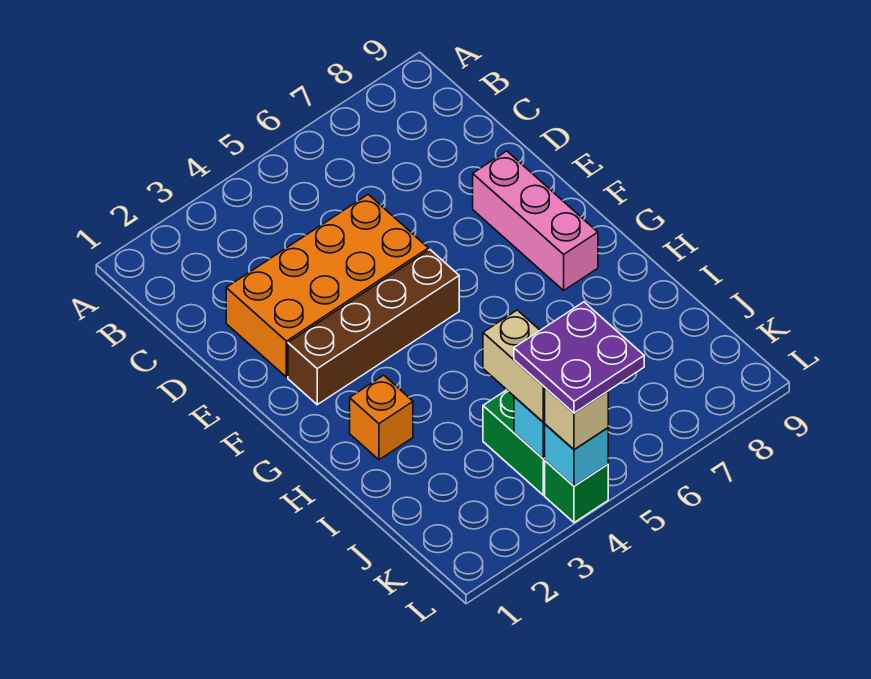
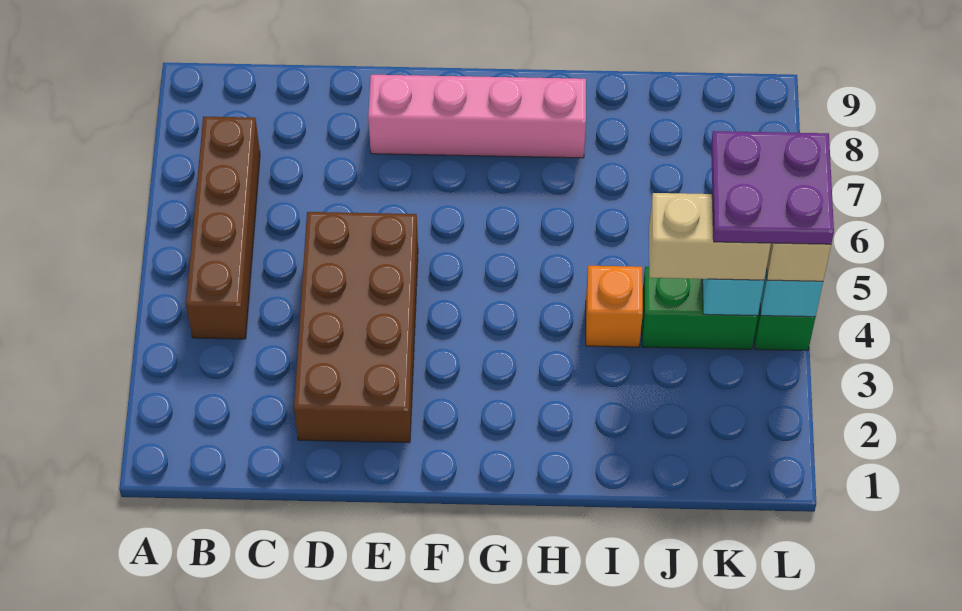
orange 2x4 brick [226,194,428,377] -> brown 2x4 brick [294,212,418,443]
pink 1x3 brick [473,151,598,290] -> pink 1x4 brick [368,75,586,158]
brown 1x4 brick [288,250,459,405] -> brown 1x4 brick moved to [186,117,260,339]
orange 1x1 brick [350,375,413,460] -> orange 1x1 brick moved to [586,266,643,347]

